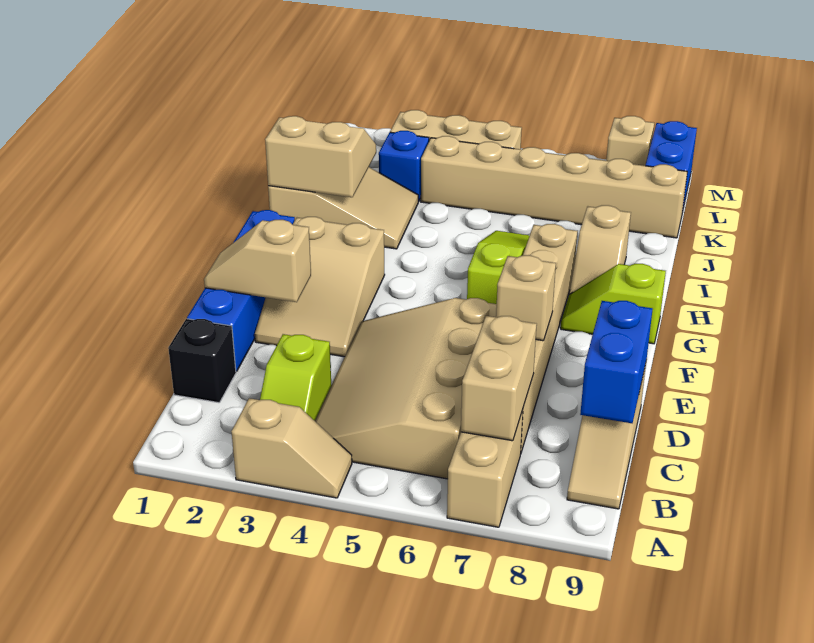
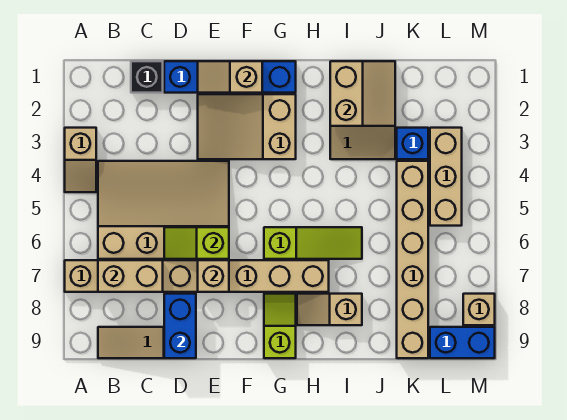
lime 1x2 slope [260,334,331,421] -> lime 1x2 slope moved to [164,227,229,259]
blue 1x2 brick [580,301,652,423] -> blue 1x2 brick turned to [164,294,196,358]
tan 1x2 slope [204,220,311,302] -> tan 1x2 slope turned to [198,61,262,93]

